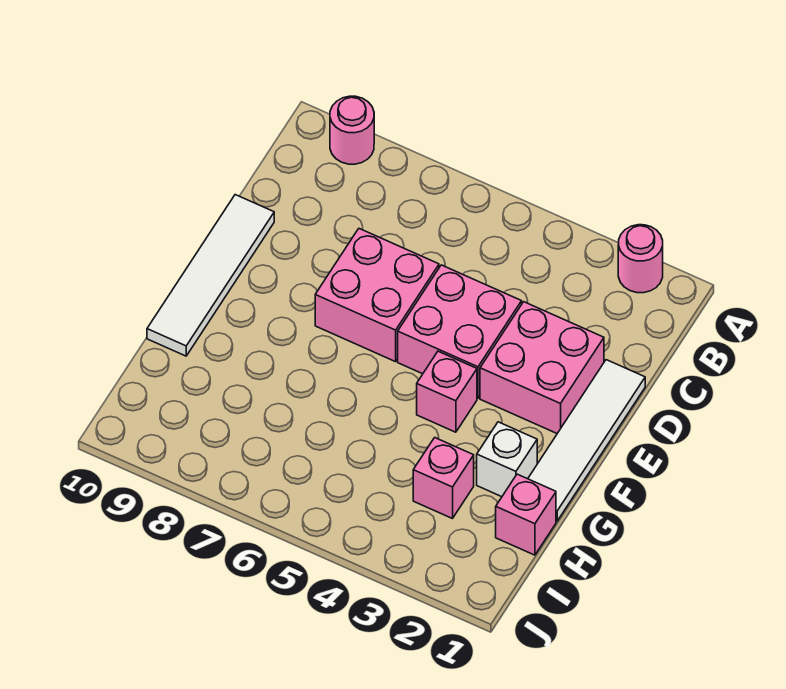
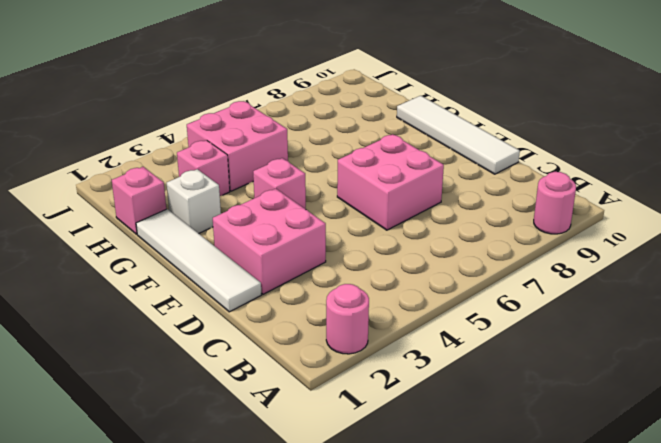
pink 2x2 brick [398,265,522,398] -> pink 2x2 brick moved to [187,101,288,191]

